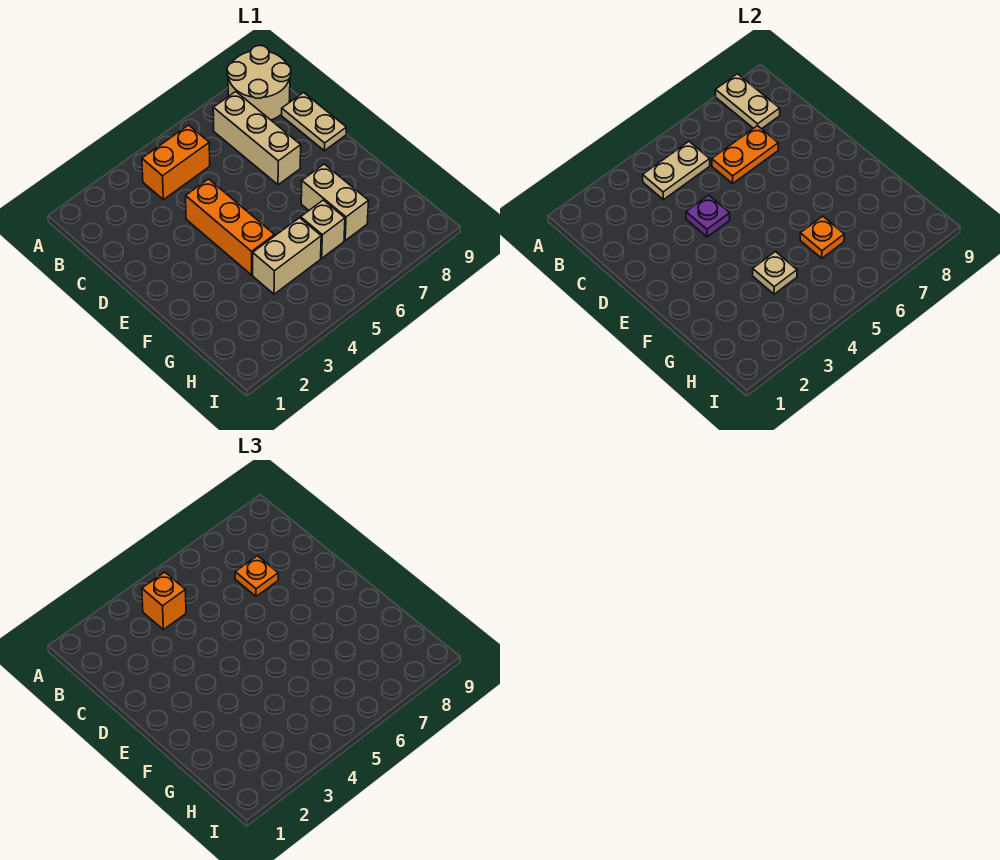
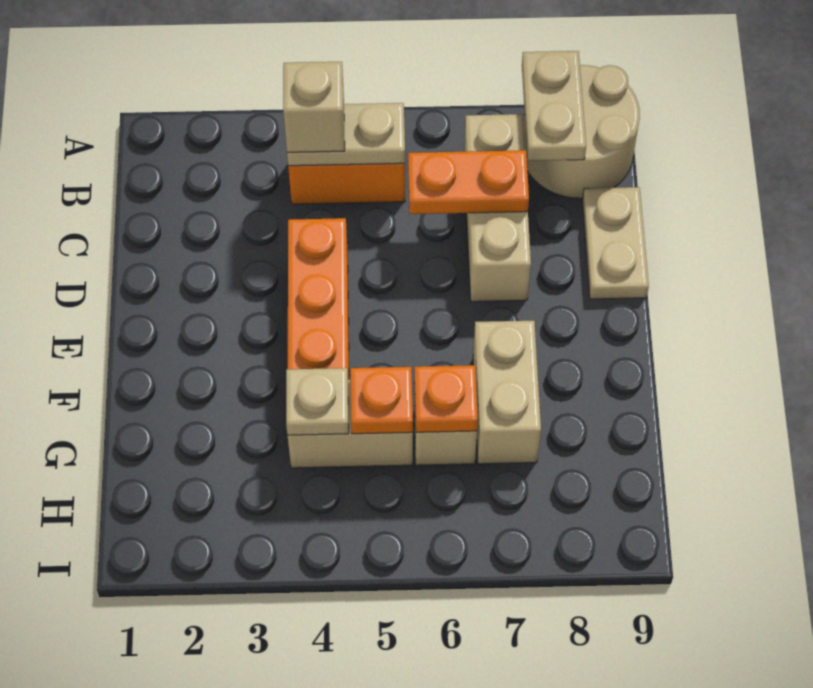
orange 1x1 brick [142,572,186,630] -> tan 1x1 brick [283,62,345,152]
orange 1x1 plate [235,556,278,596] -> orange 1x1 plate moved to [350,367,413,434]
purple 1x1 plate [686,195,730,237] -> none

